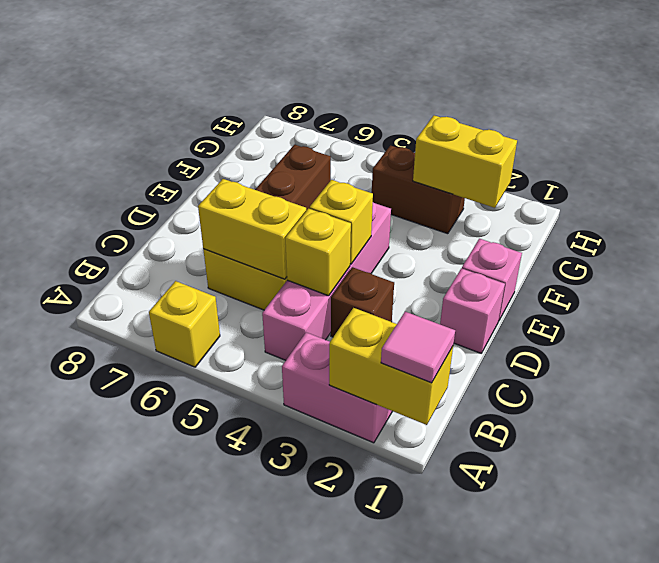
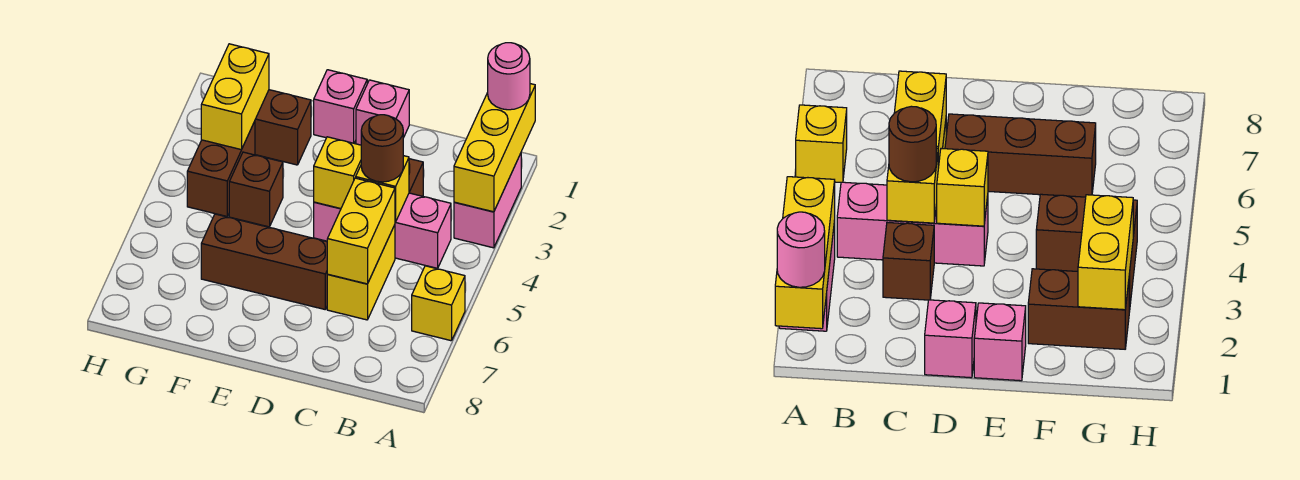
yellow 1x2 brick [329,308,453,425] -> yellow 1x3 brick [454,84,535,212]
pink 1x1 tile [381,312,455,383] -> pink 1x1 round brick [488,43,530,110]
pink 1x4 brick [262,203,391,360] -> pink 1x3 brick [314,193,451,268]
none -> brown 1x1 round brick [361,115,403,182]
none -> brown 1x2 brick [255,90,311,165]
none -> brown 1x1 brick [229,152,283,227]

